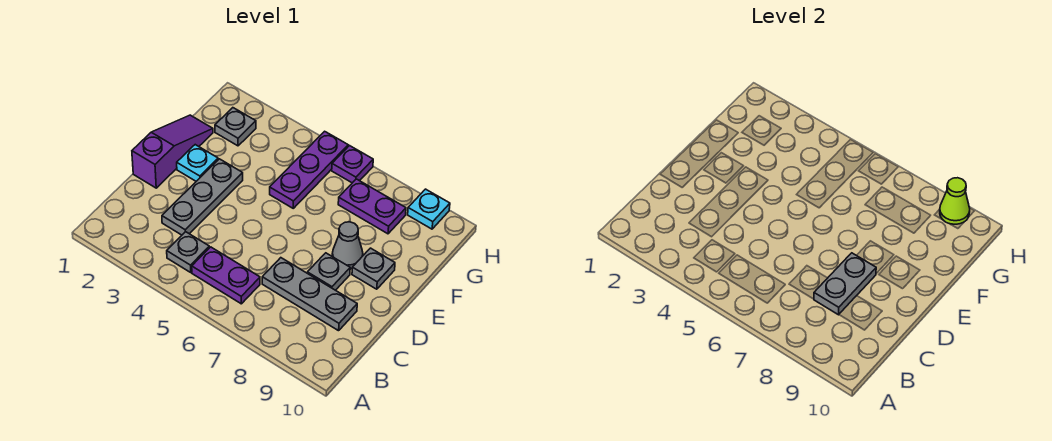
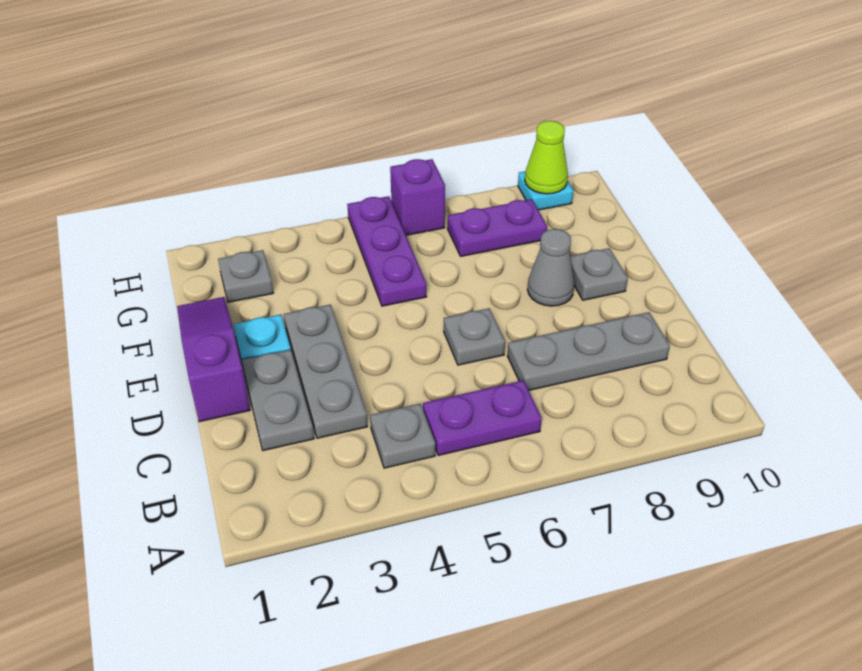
grey 1x2 plate [814,253,876,315] -> grey 1x2 plate moved to [242,350,314,451]
grey 1x1 plate [307,253,350,290] -> grey 1x1 plate moved to [444,308,505,365]
purple 1x1 plate [332,146,373,183] -> purple 1x1 brick [390,159,445,235]

